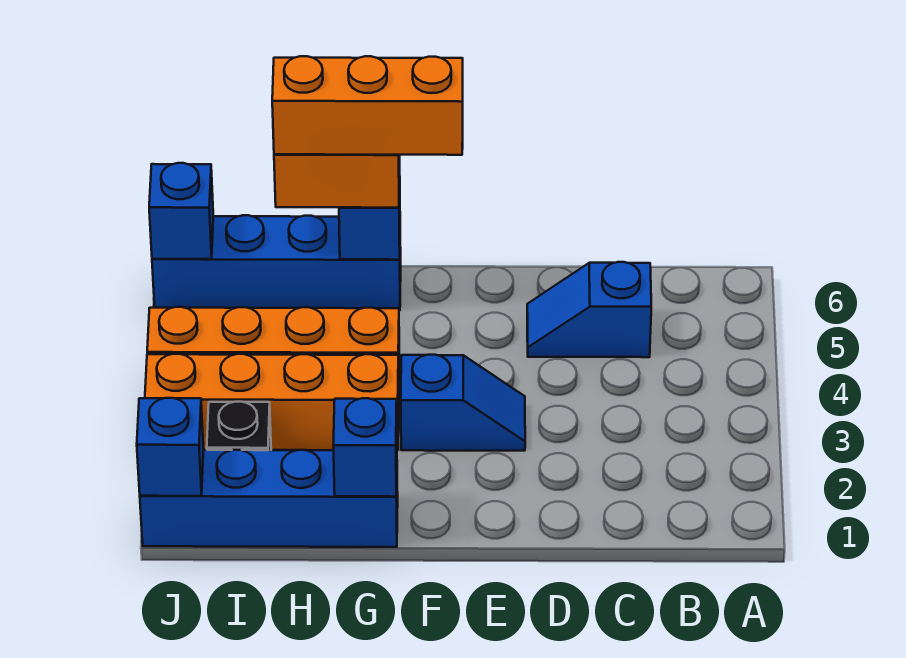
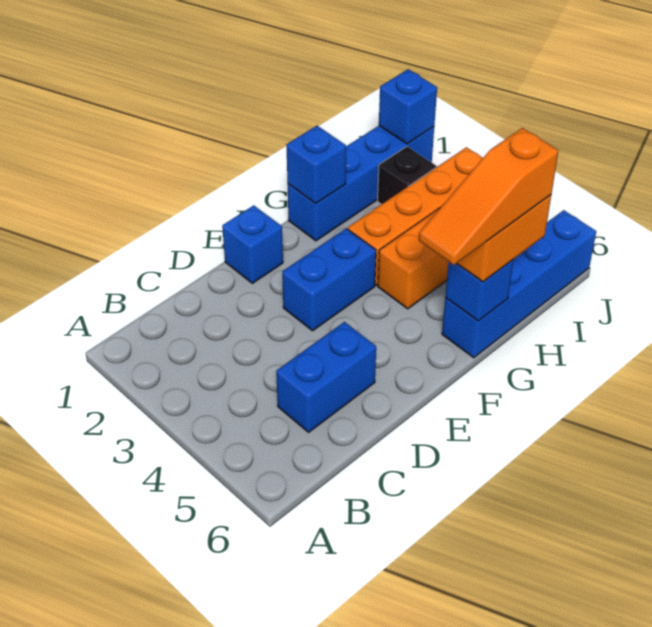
blue 1x2 slope [527,262,651,357] -> blue 1x2 brick [276,322,376,432]
blue 1x2 slope [401,355,525,451] -> blue 1x2 brick [282,228,376,331]
orange 1x3 brick [272,56,463,155] -> orange 1x3 slope [419,128,558,265]
blue 1x1 brick [149,163,213,259] -> blue 1x1 brick moved to [222,205,283,283]

